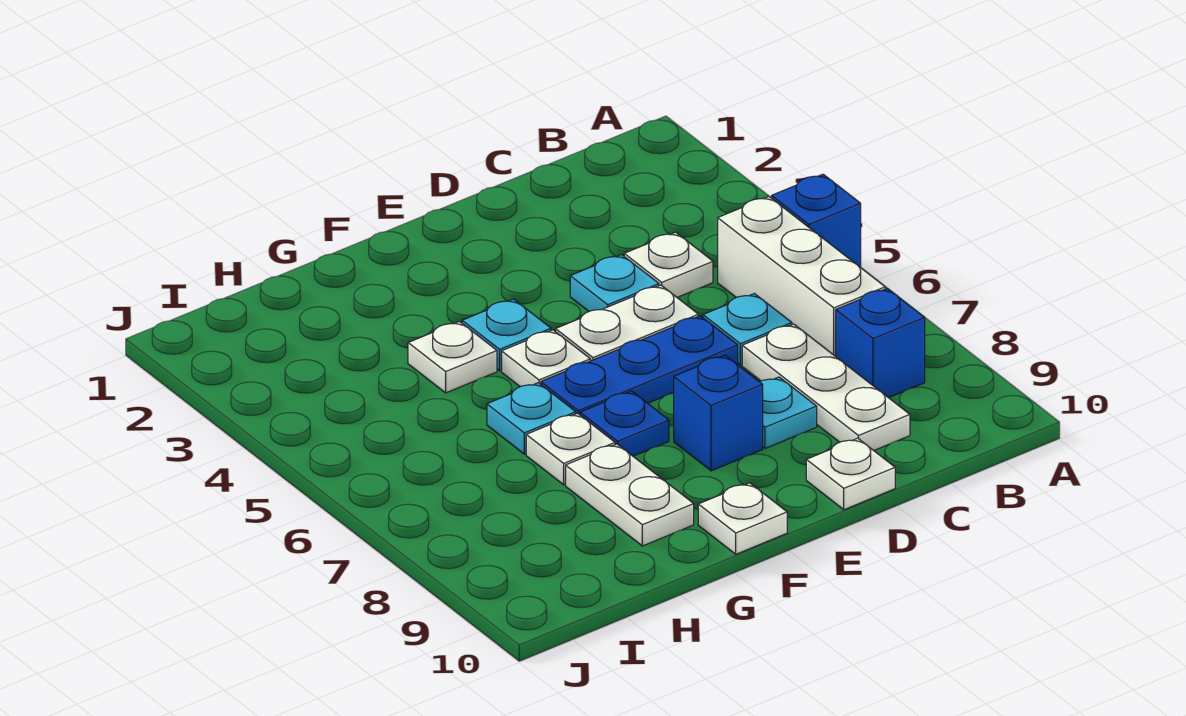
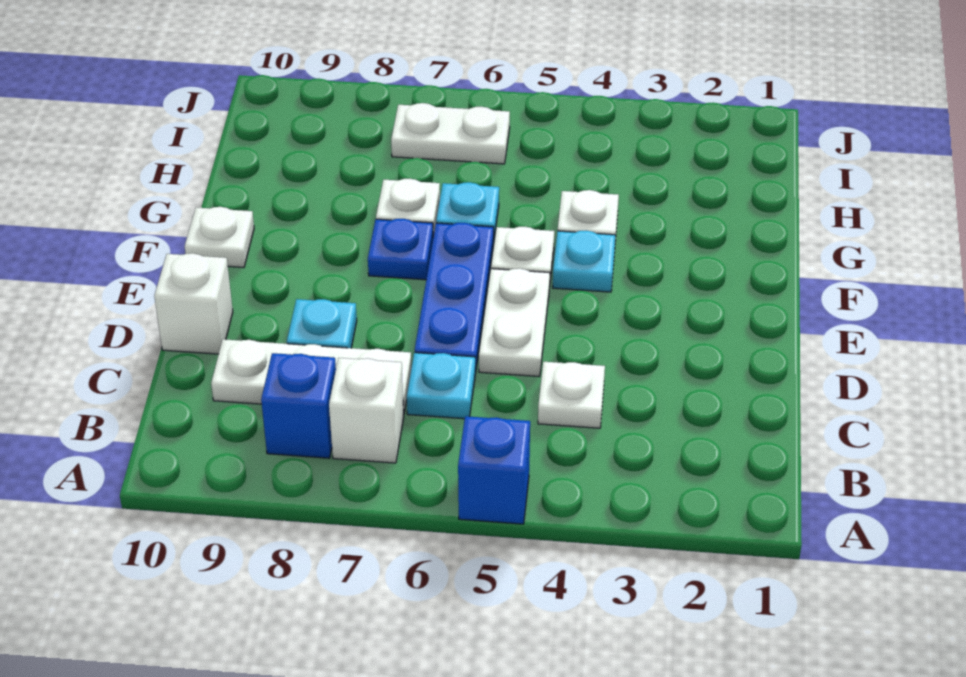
white 1x3 brick [718,197,885,356] -> white 1x1 brick [329,358,404,463]
cyan 1x1 plate [570,255,659,311] -> none
white 1x1 plate [806,438,895,510] -> white 1x1 brick [154,253,233,354]
blue 1x1 brick [674,355,763,471] -> none
white 1x2 plate [566,444,694,546] -> white 1x2 plate moved to [391,103,510,164]

